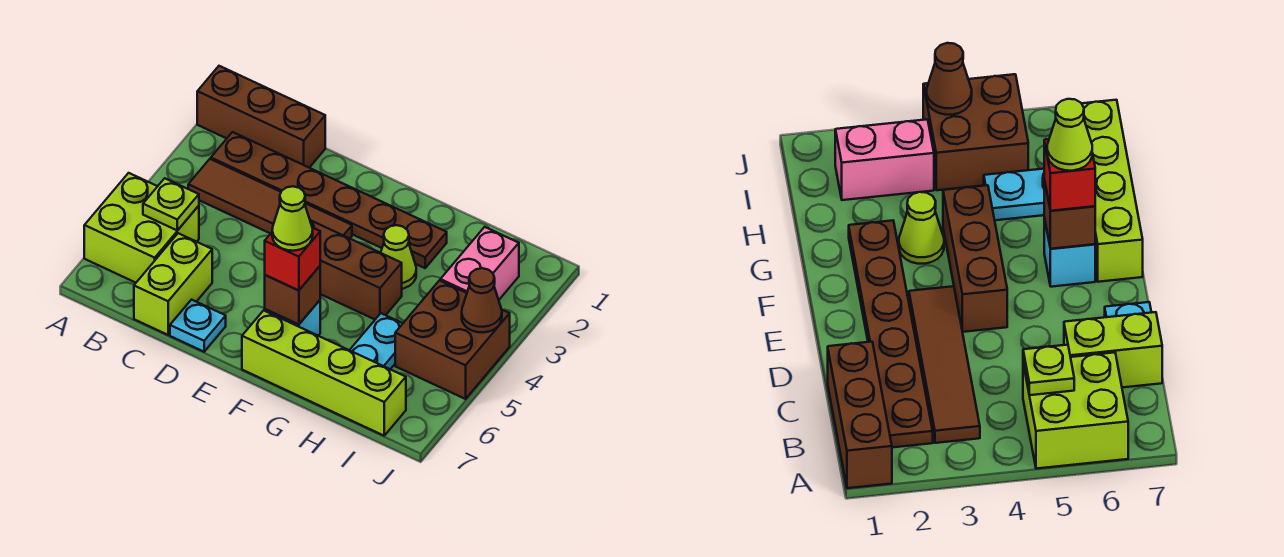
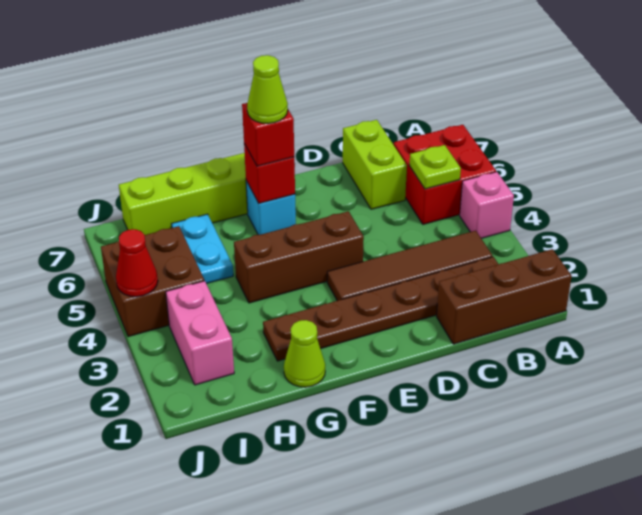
none -> pink 1x1 brick [460,172,514,238]
lime 2x2 brick [84,173,199,283] -> red 2x2 brick [394,125,496,224]
cyan 1x1 plate [170,300,226,352] -> none
brown 1x1 brick [265,266,320,325] -> red 1x1 brick [244,144,295,203]
lime 1x1 cone [381,225,416,289] -> lime 1x1 cone moved to [284,320,325,387]
brown 1x1 cone [462,268,502,333] -> red 1x1 cone [116,229,158,297]

